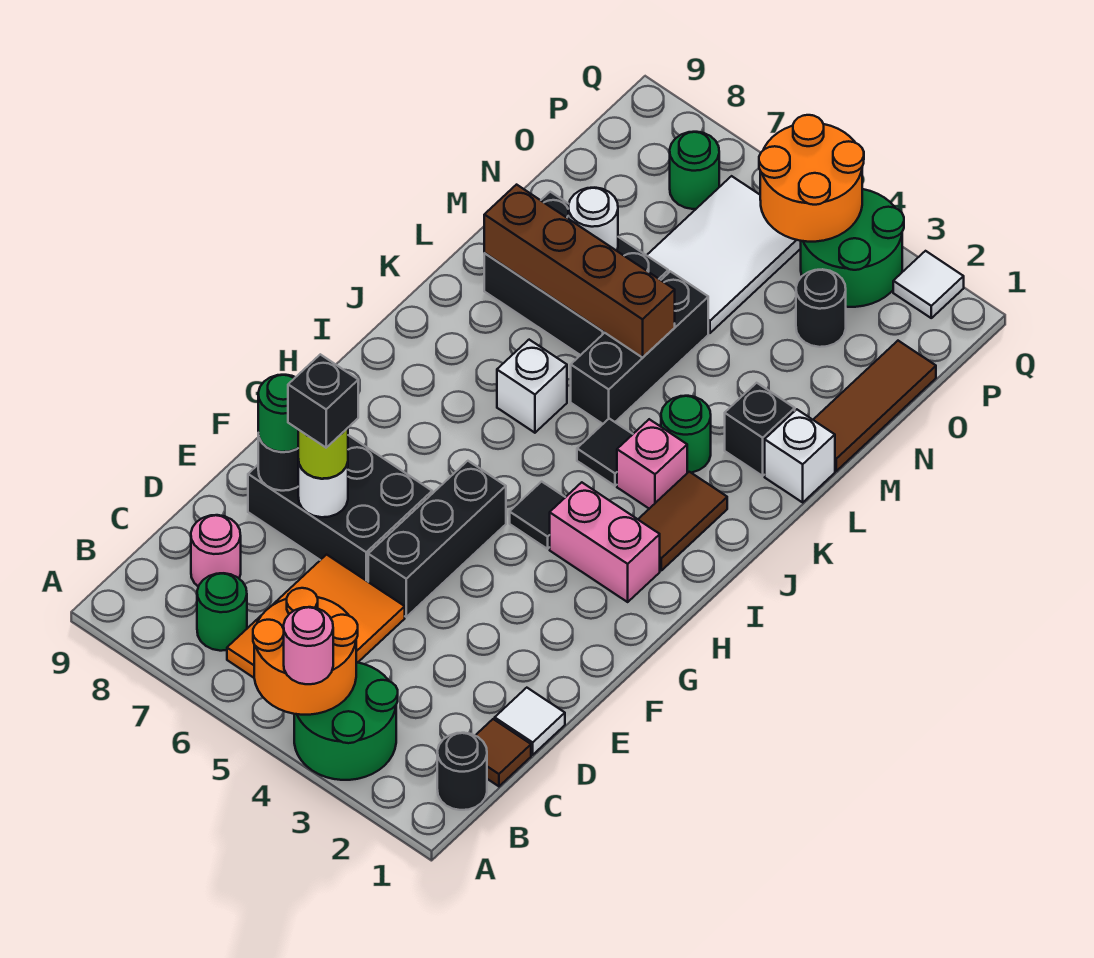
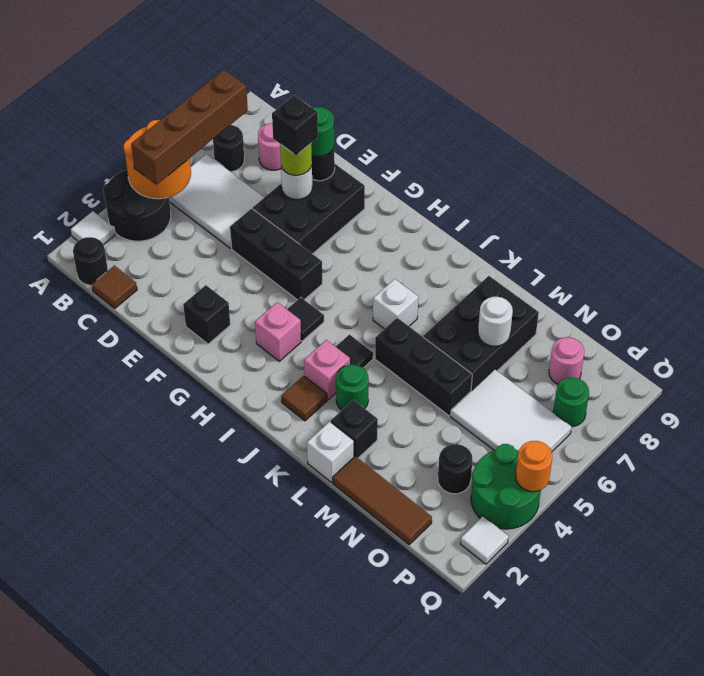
green 2x2 round brick [294,662,398,780] -> black 2x2 round brick [103,170,171,241]
pink 1x1 round brick [284,607,333,684] -> pink 1x1 round brick moved to [549,337,584,384]
orange 2x3 tile [227,555,405,678] -> white 2x3 tile [169,154,264,248]
green 1x1 round brick [197,573,247,651] -> black 1x1 round brick [213,125,244,172]
white 1x1 tile [495,688,565,755] -> white 1x1 tile moved to [71,211,115,245]
none -> black 1x1 brick [183,285,230,344]
pink 1x2 brick [550,482,660,602] -> pink 1x1 brick [255,302,301,361]
brown 1x2 tile [638,472,727,570] -> brown 1x1 tile [281,376,327,421]
brown 1x4 brick [484,185,675,358] -> brown 1x4 brick moved to [131,70,248,185]
orange 2x2 round brick [759,115,864,242] -> orange 1x1 round brick [516,441,552,492]

